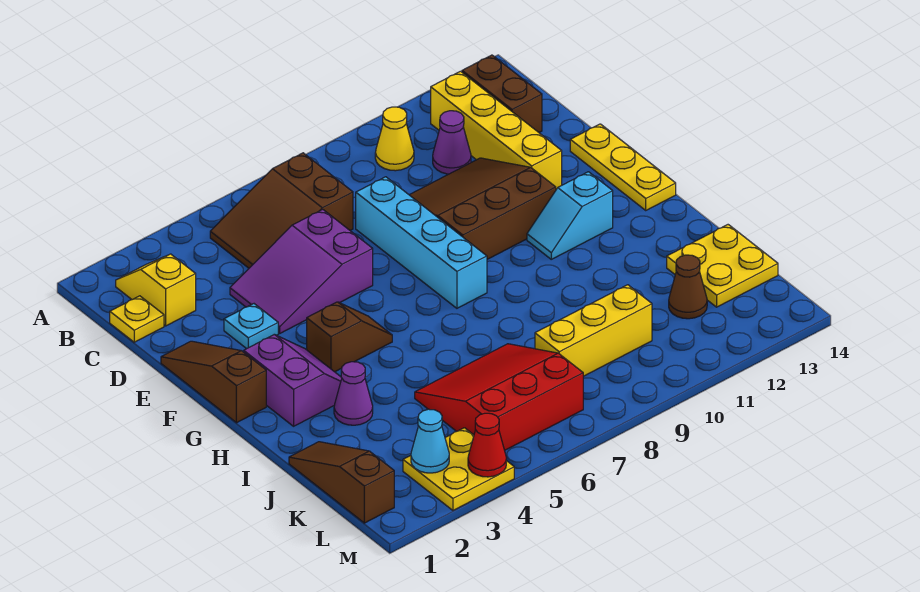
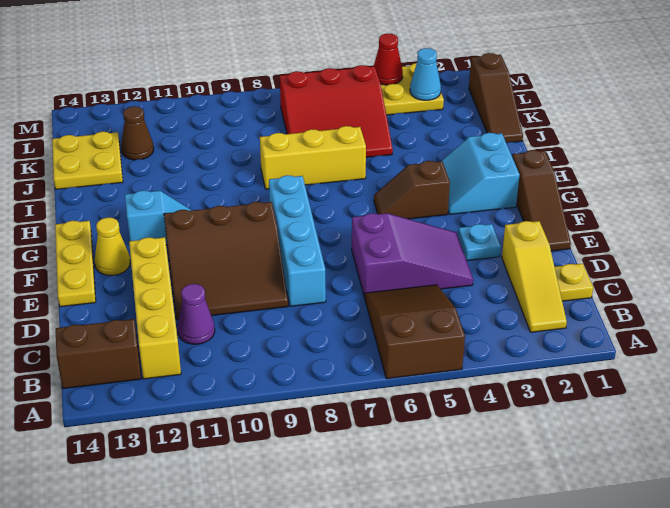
yellow 1x2 slope [116,254,196,326] -> yellow 1x3 slope [502,221,567,332]
brown 2x3 slope [210,153,353,268] -> brown 2x3 slope turned to [365,285,465,379]
yellow 1x1 cone [375,107,414,171] -> yellow 1x1 cone moved to [94,218,130,275]
brown 1x2 brick [462,55,542,132] -> brown 1x2 brick turned to [56,319,141,389]
purple 2x2 slope [244,335,342,426] -> cyan 2x2 slope [442,133,520,214]
purple 1x1 cone [334,362,373,425] -> none
yellow 1x3 brick [535,285,652,376] -> yellow 1x3 brick moved to [260,126,366,189]

